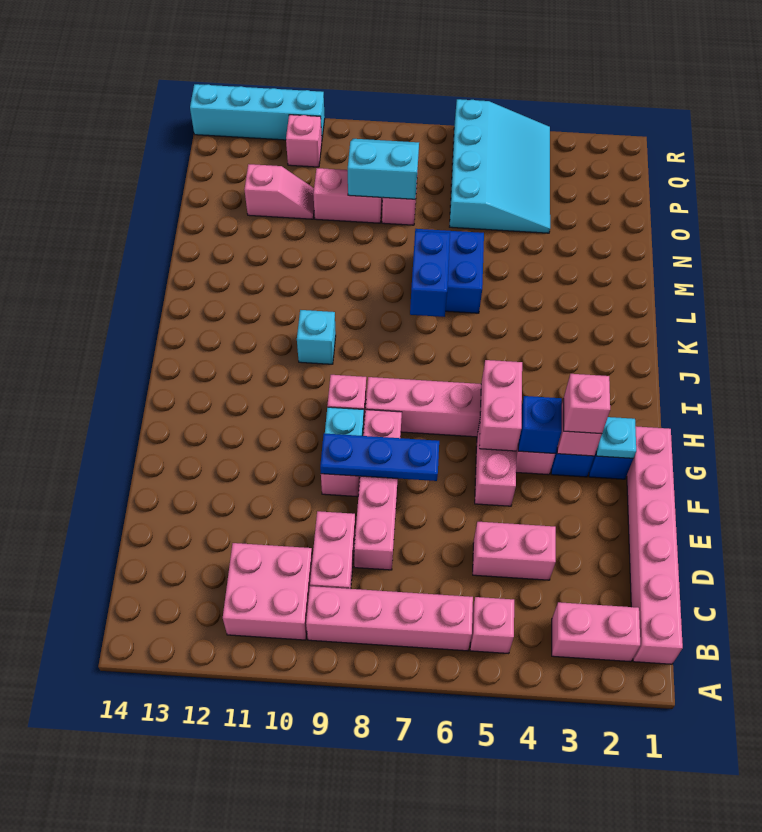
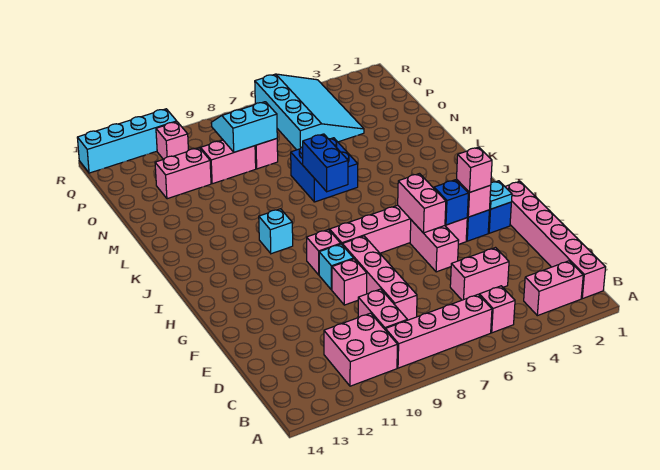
blue 1x3 plate [320,433,439,481] -> none
pink 1x2 slope [244,164,314,219] -> pink 1x2 brick [155,148,211,199]

